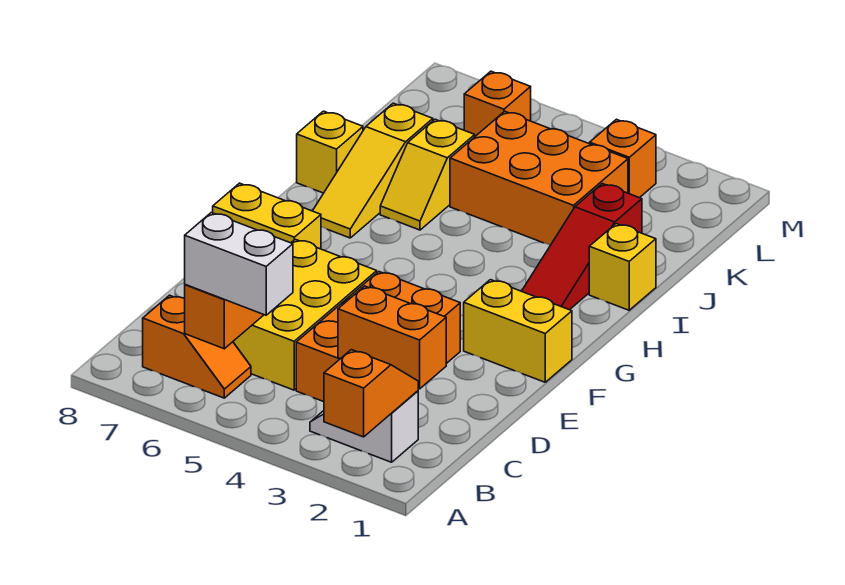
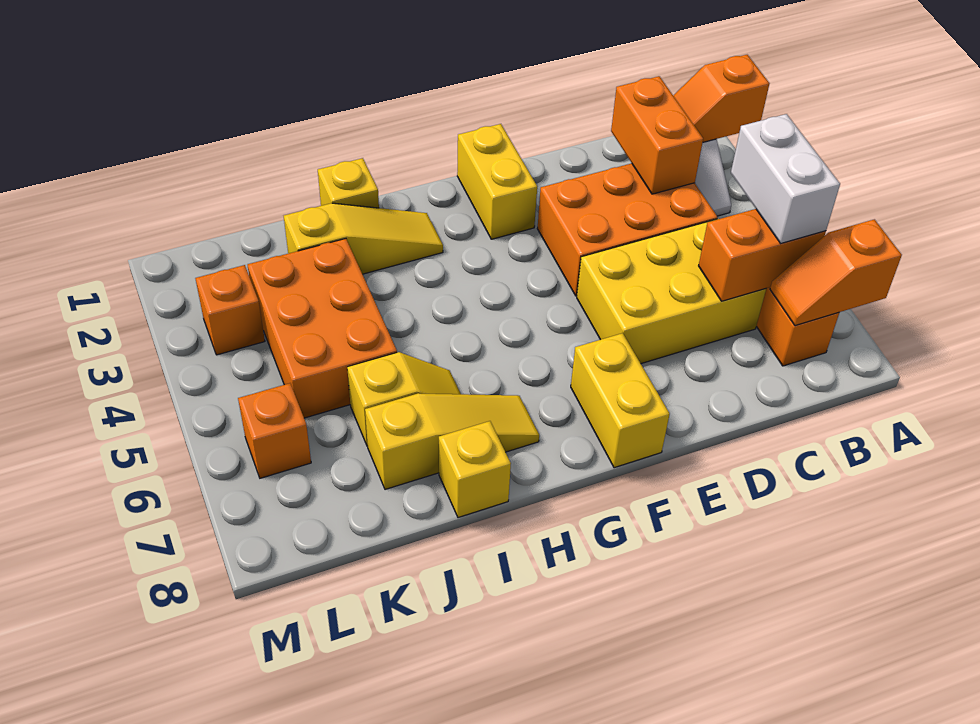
none -> orange 1x2 slope [770,219,902,326]
red 1x3 slope [522,184,642,310] -> yellow 1x3 slope [284,203,443,274]

